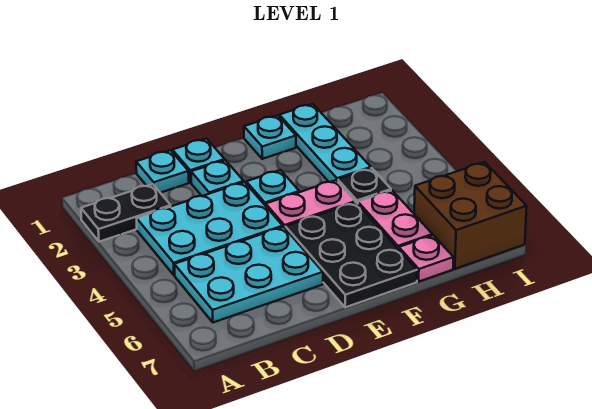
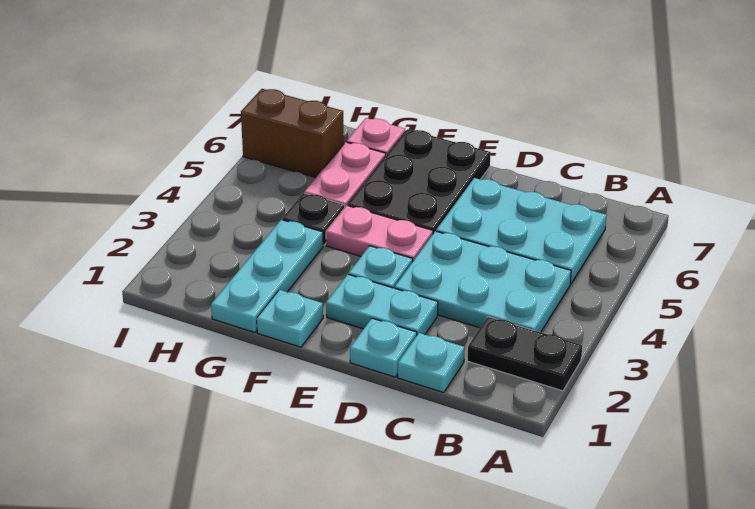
cyan 1x1 plate [191,160,244,196] -> cyan 1x2 plate [326,274,438,335]
brown 2x2 brick [414,162,527,269] -> brown 1x2 brick [241,89,344,177]

